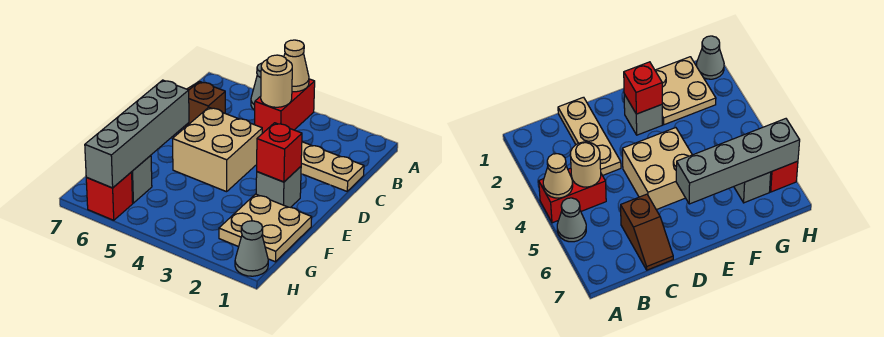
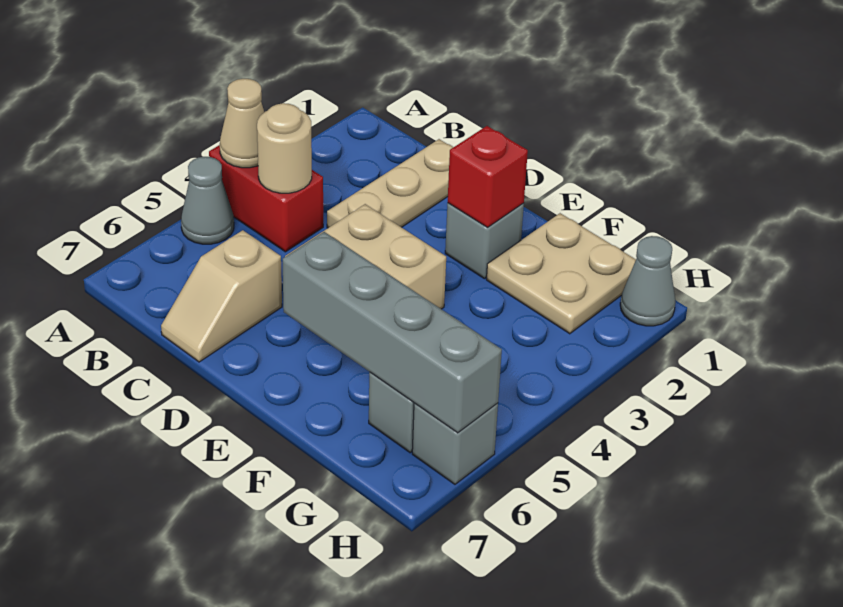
brown 1x2 slope [183,81,225,128] -> tan 1x2 slope [161,230,282,362]
red 1x1 brick [86,172,133,220] -> grey 1x1 brick [412,403,498,484]

